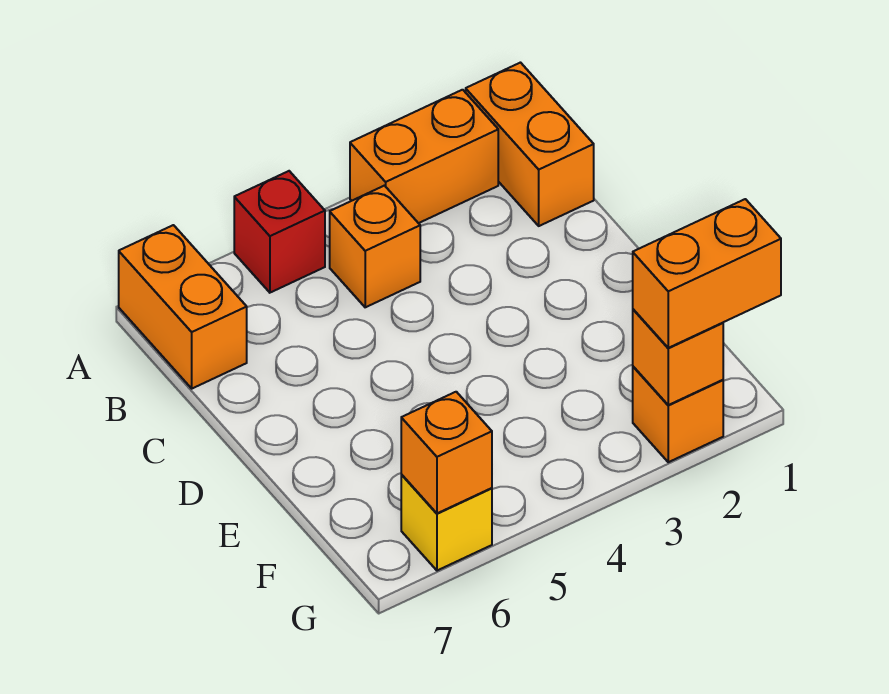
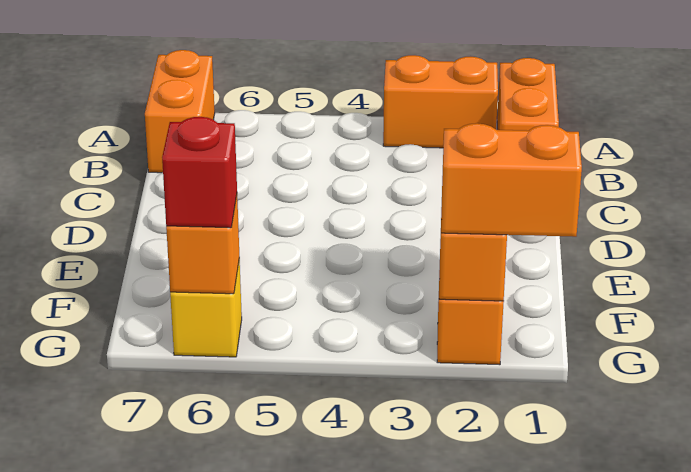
red 1x1 brick [234,171,325,293] -> red 1x1 brick moved to [162,117,237,228]
orange 1x1 brick [330,186,420,307] -> none

